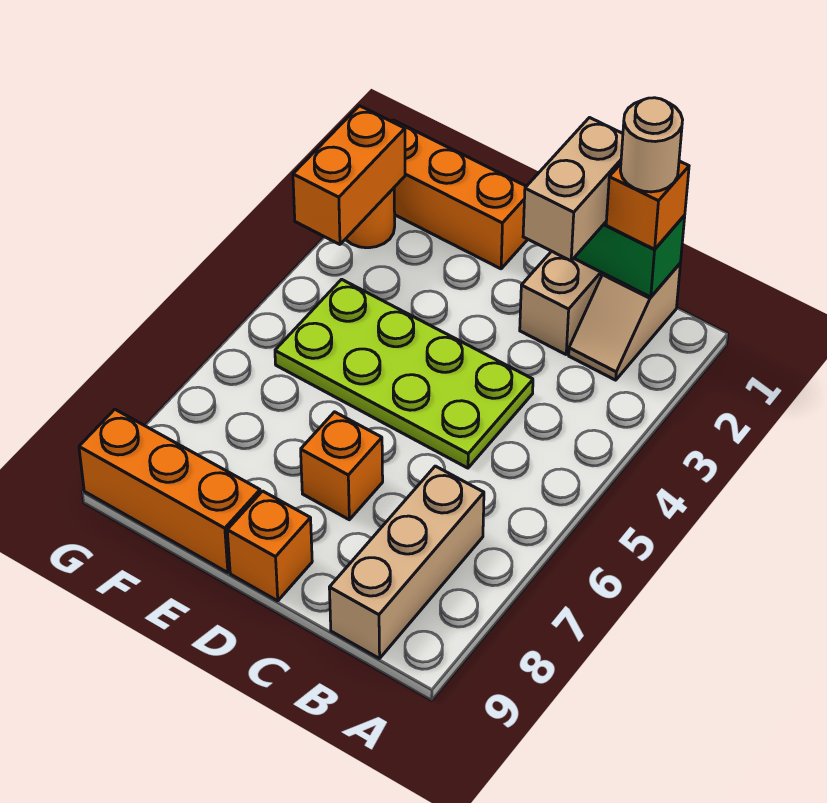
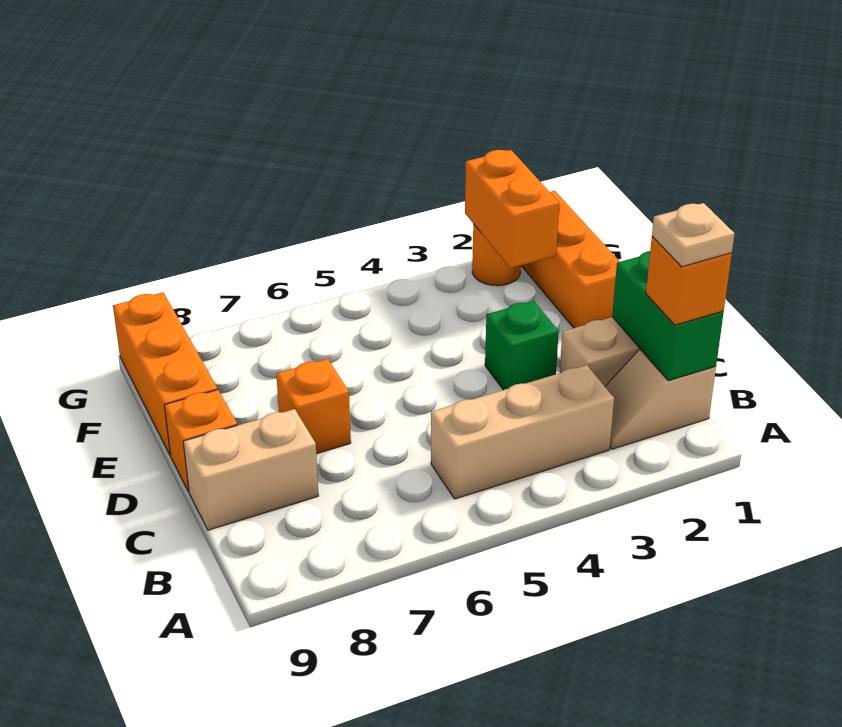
tan 1x1 round brick [620,98,683,192] -> tan 1x1 plate [652,203,735,267]
tan 1x3 brick [329,466,484,659] -> tan 1x3 brick moved to [431,365,614,499]
tan 1x2 brick [523,118,623,261] -> tan 1x2 brick moved to [183,409,318,530]
lime 2x4 plate [275,279,533,468] -> none
none -> green 1x1 brick [485,301,559,390]
orange 1x2 brick [293,106,405,244] -> orange 1x2 brick turned to [465,150,559,268]

